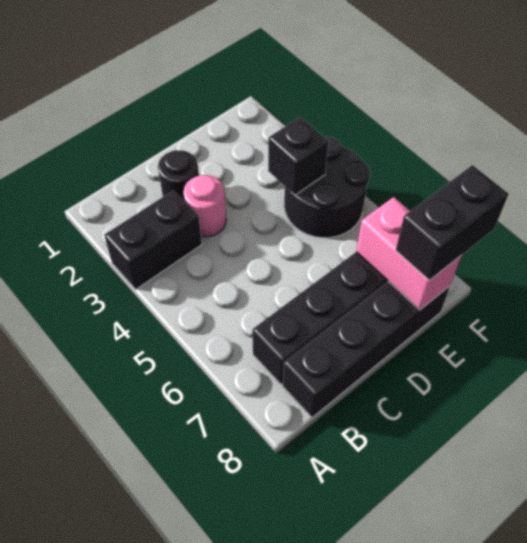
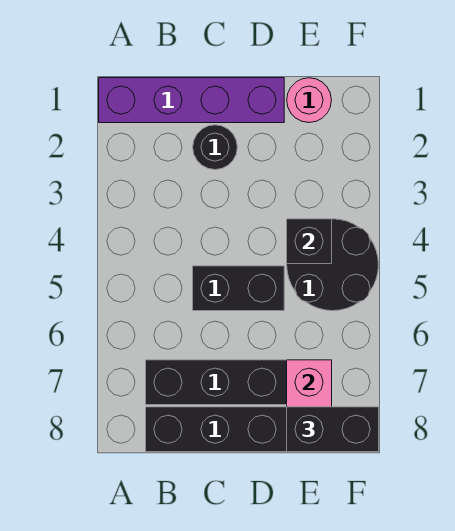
none -> purple 1x4 brick [99,78,284,123]
black 1x2 brick [104,190,202,289] -> black 1x2 brick moved to [193,266,284,311]
pink 1x1 round brick [183,175,226,237] -> pink 1x1 round brick moved to [287,78,331,123]

